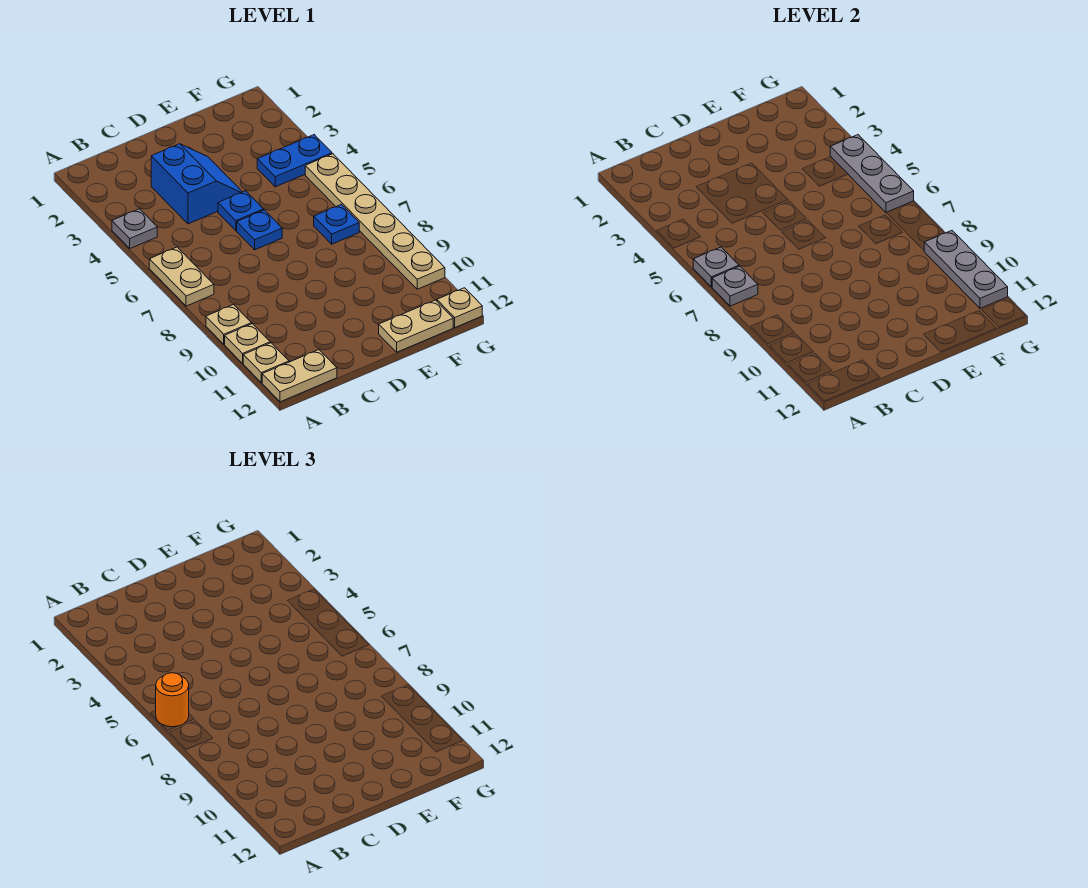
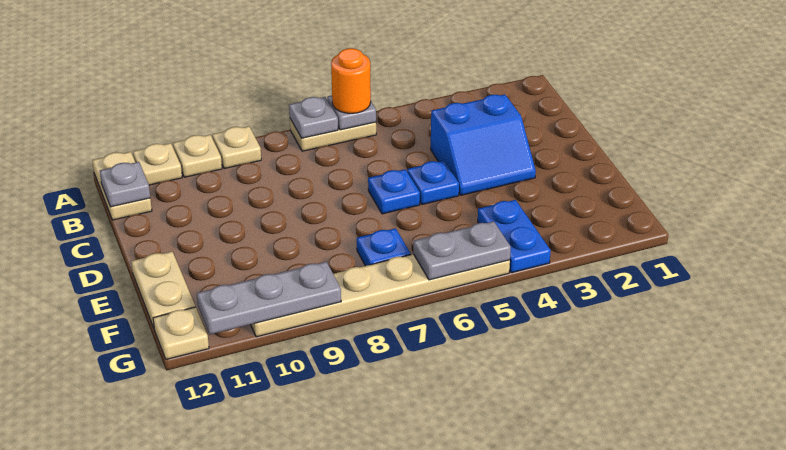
grey 1x1 plate [112,209,157,248] -> grey 1x1 plate moved to [100,162,150,207]
grey 1x3 plate [830,135,914,213] -> grey 1x2 plate [413,221,511,280]

